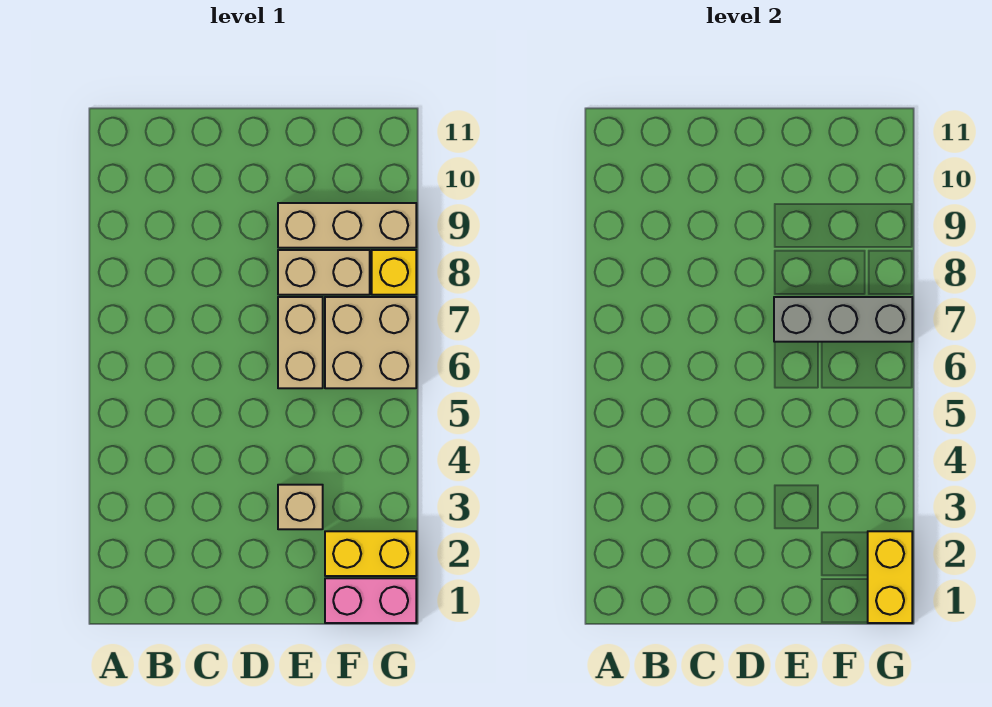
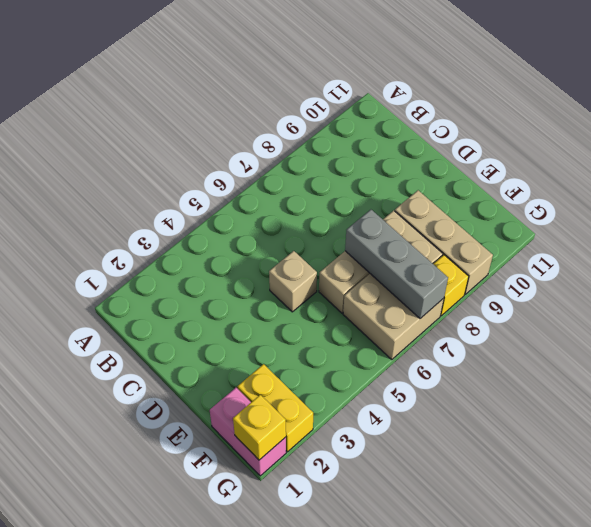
tan 1x1 brick [278,485,323,529] -> tan 1x1 brick moved to [269,251,317,312]
yellow 1x2 brick [868,531,912,623] -> yellow 1x1 brick [233,395,286,460]

